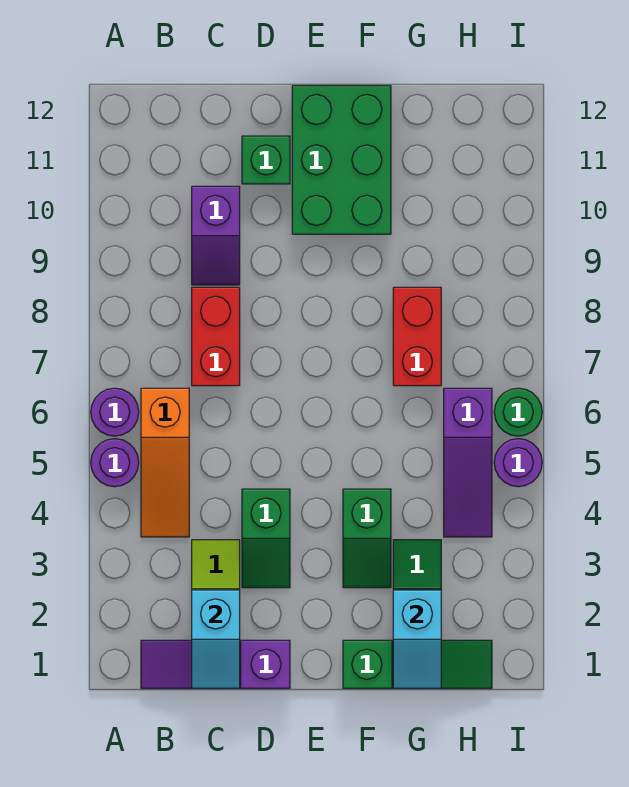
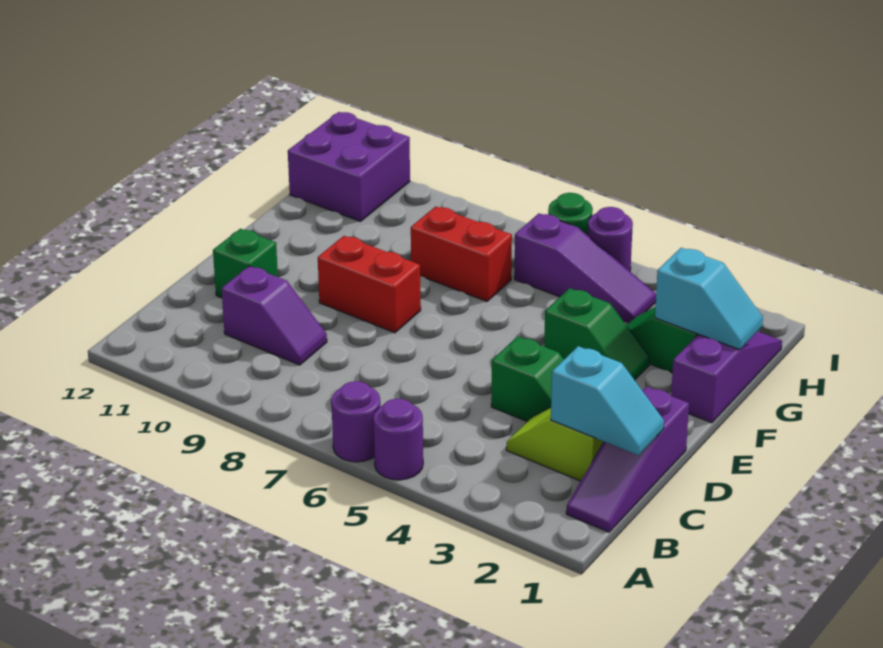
orange 1x3 slope [141,388,189,537] -> none
red 1x2 brick [192,287,240,386] -> red 1x2 brick moved to [318,236,421,333]
green 2x3 brick [292,86,391,234] -> none
green 1x3 slope [343,640,492,688] -> purple 1x3 slope [671,331,782,423]
none -> purple 2x2 brick [288,112,410,222]

